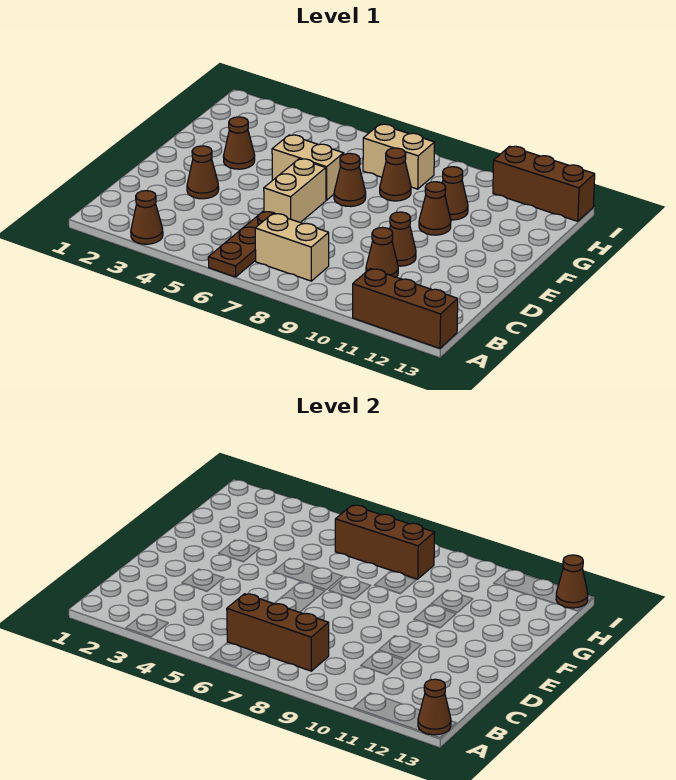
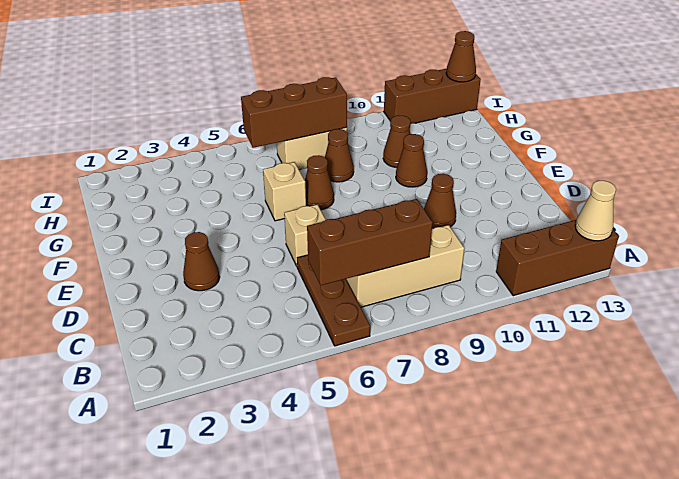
brown 1x1 cone [131,191,163,244] -> none
brown 1x1 cone [418,679,451,735] -> tan 1x1 cone [575,181,616,241]
tan 1x2 brick [255,214,329,281] -> tan 1x3 brick [346,225,464,307]
brown 1x1 cone [366,227,398,277] -> none
tan 1x2 brick [264,159,326,223] -> tan 1x1 brick [284,204,326,266]
brown 1x1 cone [223,117,255,169] -> none
tan 1x2 brick [272,135,344,200] -> tan 1x1 brick [263,162,306,221]

